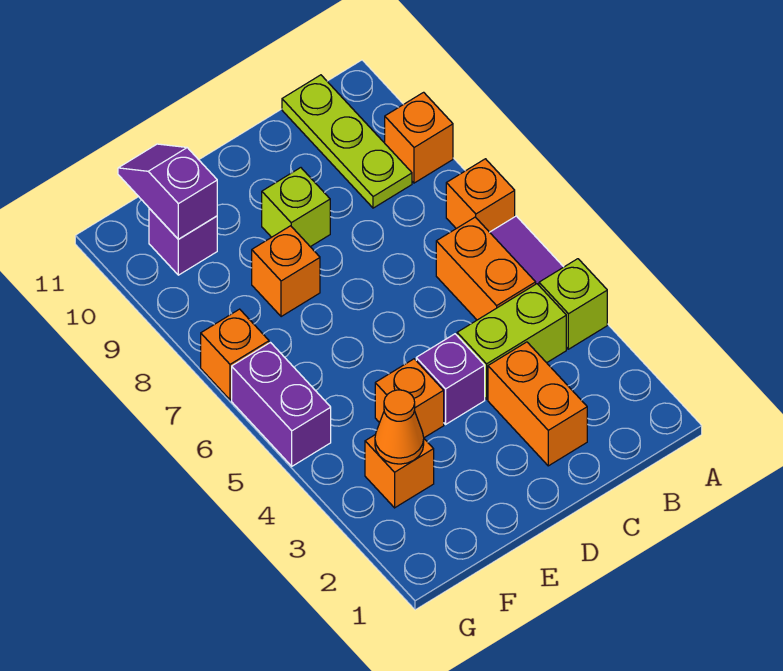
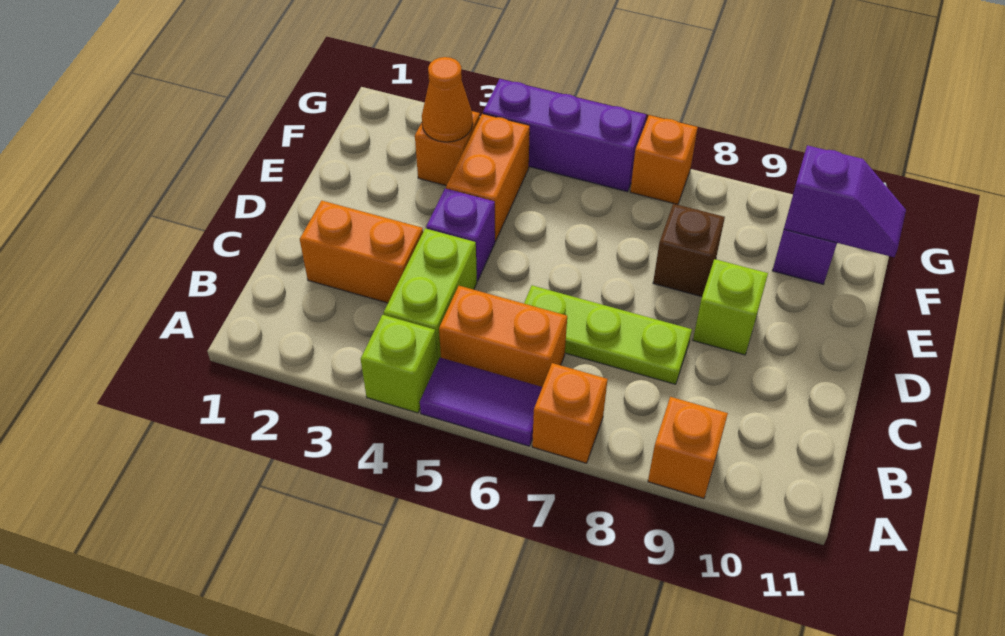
lime 1x3 plate [282,75,412,208] -> lime 1x3 plate moved to [524,285,692,384]
orange 1x1 brick [375,359,444,438] -> orange 1x2 brick [446,114,530,241]
orange 1x1 brick [252,226,320,317] -> brown 1x1 brick [653,204,725,297]
purple 1x2 brick [232,343,331,466] -> purple 1x3 brick [483,79,646,192]

